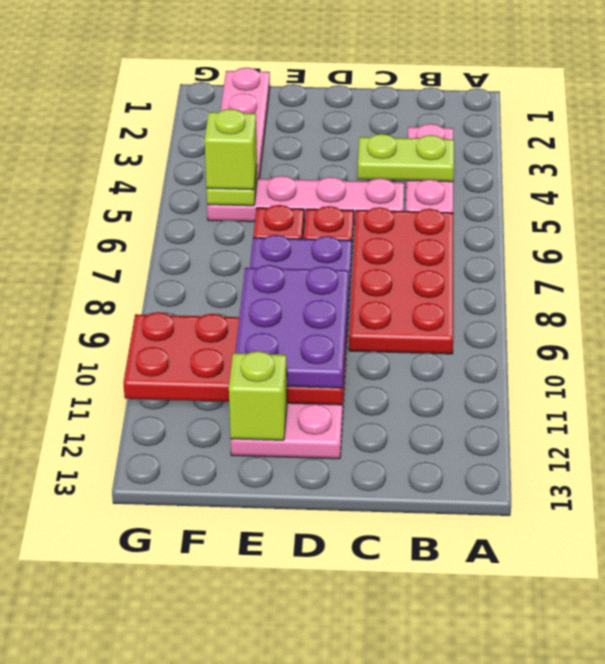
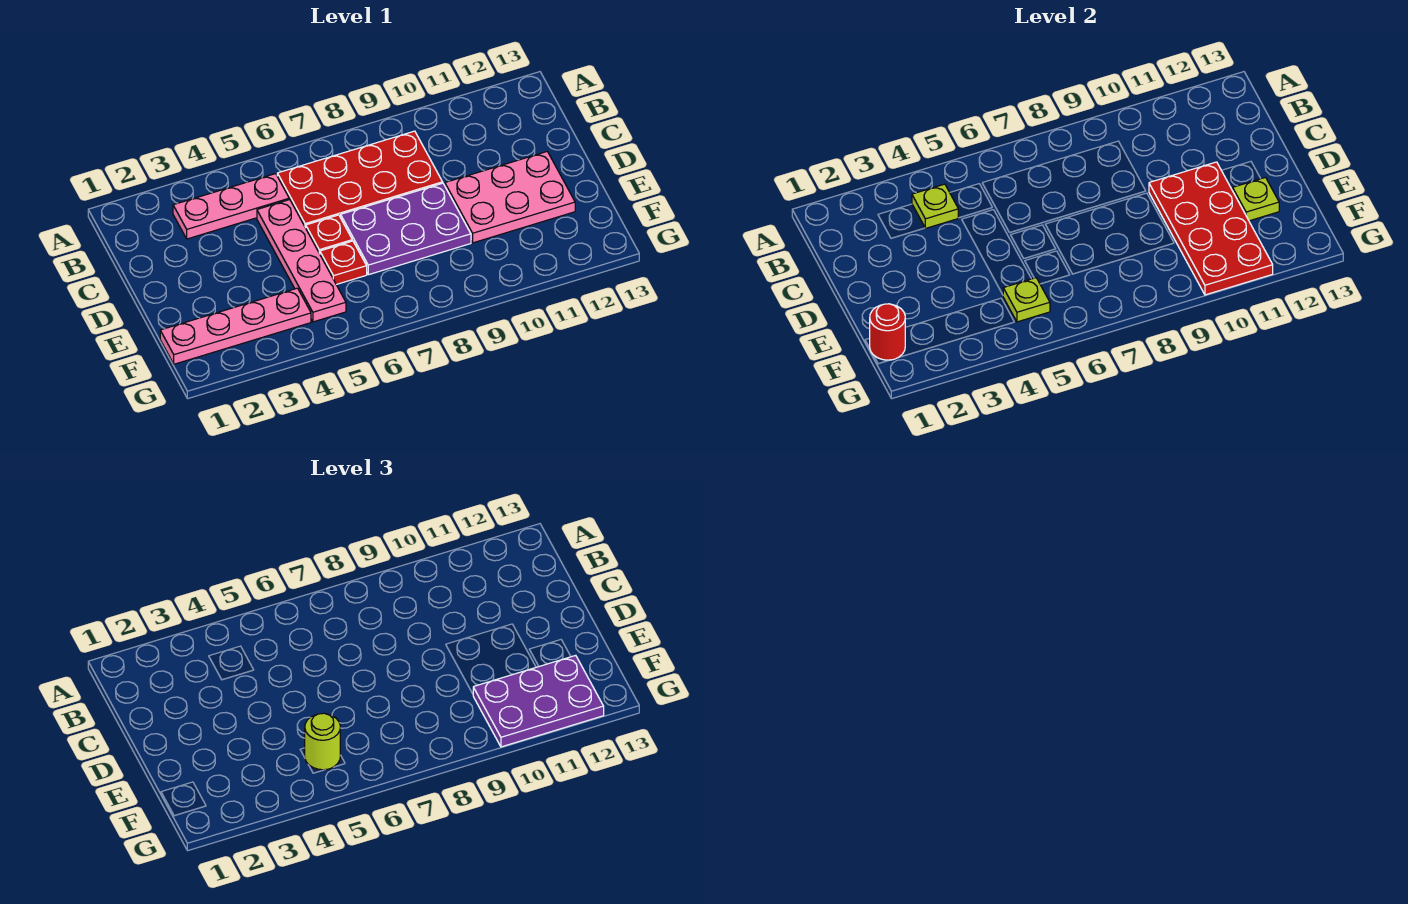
lime 1x2 plate [358,134,454,182] -> lime 1x1 plate [912,184,958,228]
purple 2x3 plate [235,265,349,388] -> purple 2x3 plate moved to [473,655,604,747]
lime 1x1 brick [229,351,287,440] -> lime 1x1 plate [1233,177,1279,221]
none -> red 1x1 round brick [870,304,905,360]
lime 1x1 brick [205,109,257,190] -> lime 1x1 round brick [305,713,340,770]

